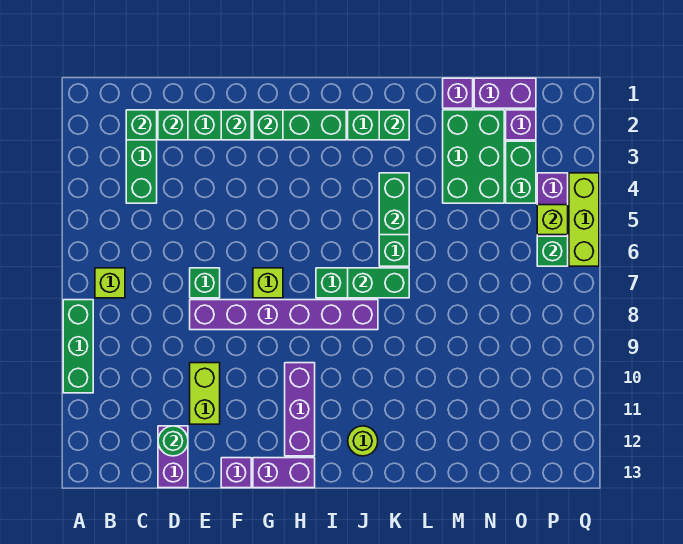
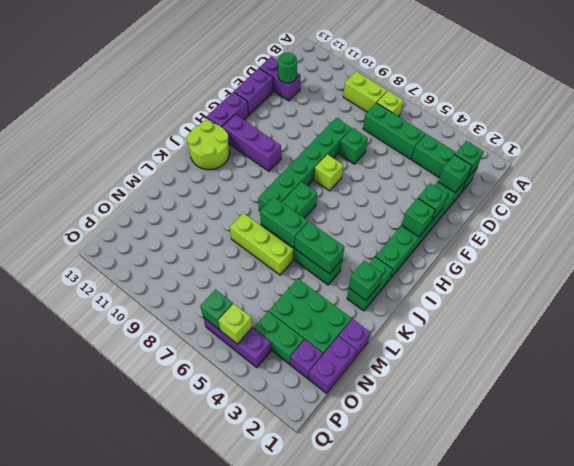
green 1x3 brick [63,300,93,393] -> green 1x3 brick moved to [363,103,425,159]
purple 1x6 brick [190,300,378,330] -> green 1x6 brick [258,118,351,211]
lime 1x2 brick [190,363,220,424] -> lime 1x2 brick moved to [343,71,387,112]
purple 1x1 brick [221,458,251,488] -> purple 1x2 brick [234,68,273,115]
green 1x2 brick [348,268,409,298] -> green 1x2 brick turned to [260,197,308,248]
lime 1x1 round brick [348,426,378,456] -> lime 2x2 round brick [187,120,230,170]
lime 1x3 brick [569,173,599,266] -> lime 1x3 brick moved to [230,213,293,275]

